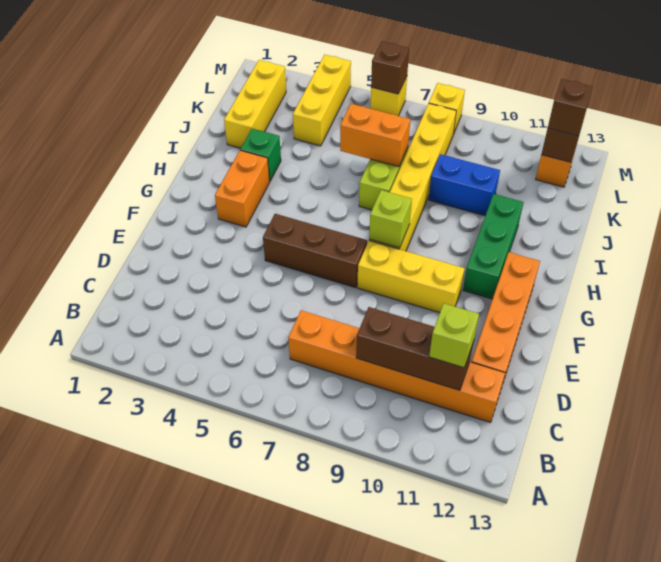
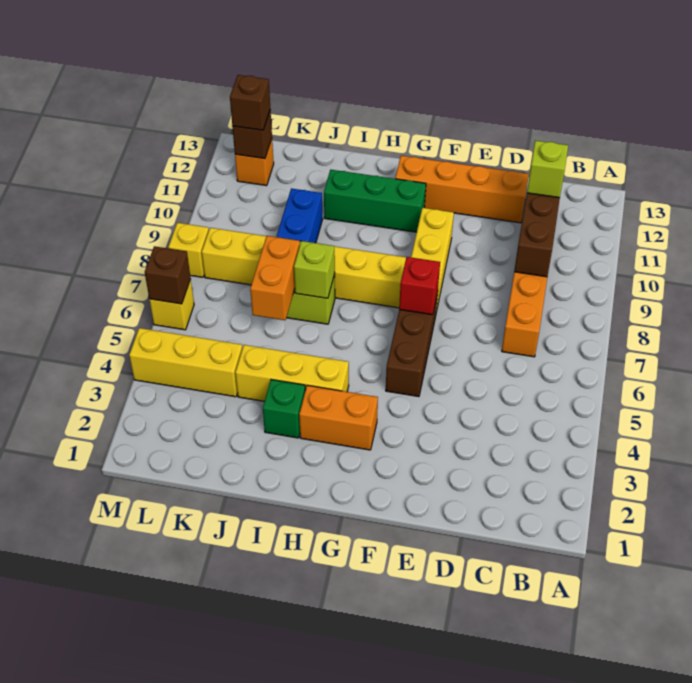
none -> red 1x1 brick [399,257,440,315]
lime 1x1 brick [369,190,412,248] -> lime 1x1 brick moved to [294,241,335,298]
yellow 1x3 brick [224,60,286,148] -> yellow 1x3 brick moved to [235,345,349,401]

